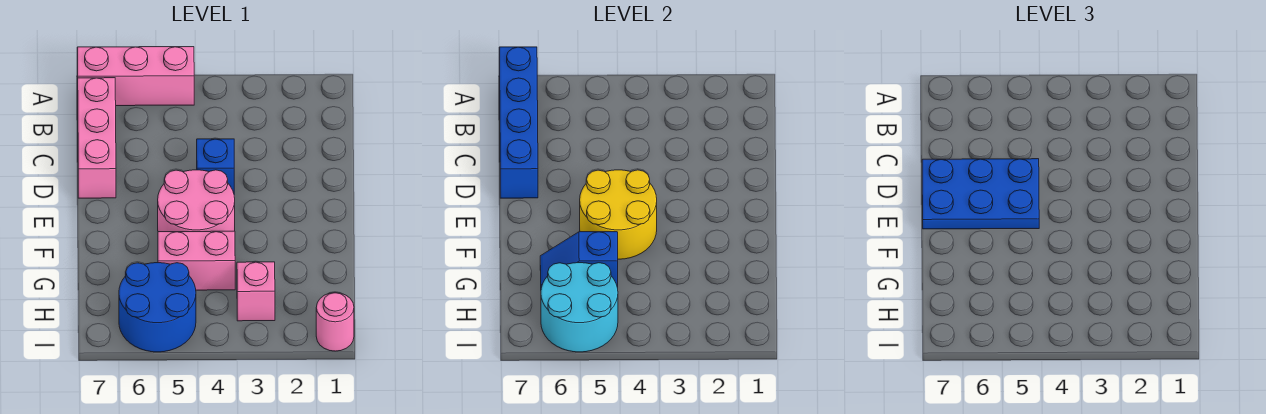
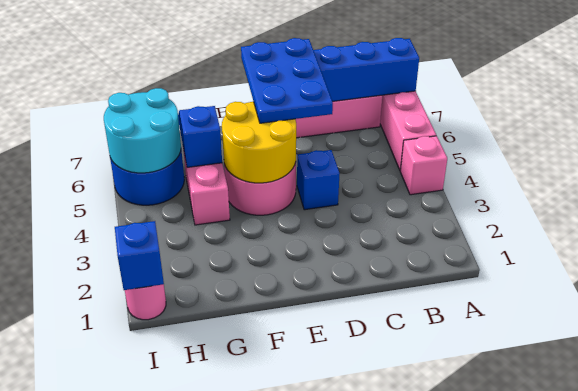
pink 1x1 brick [237,262,275,321] -> pink 1x1 brick moved to [400,136,447,195]
none -> blue 1x1 brick [115,221,164,290]

